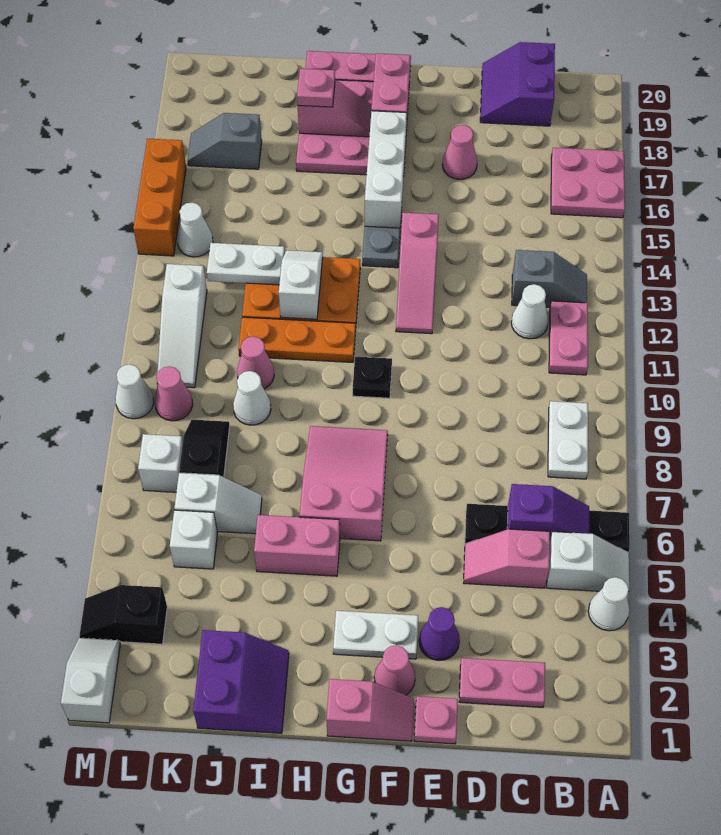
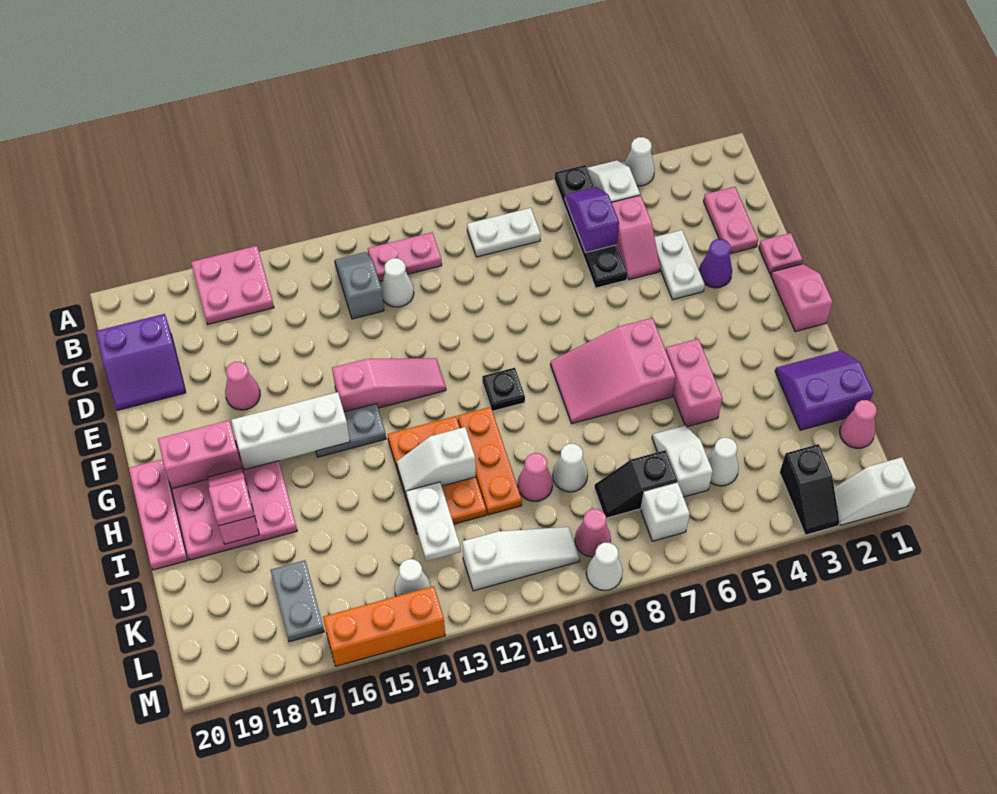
pink 1x1 cone [374,645,415,695] -> pink 1x1 cone moved to [840,400,877,448]
white 1x2 plate [333,611,418,659] -> white 1x2 plate moved to [654,230,705,300]
white 1x1 brick [170,510,217,569] -> white 1x1 cone [707,438,739,486]
grey 1x2 slope [187,113,262,169] -> grey 1x2 plate [270,560,324,642]

